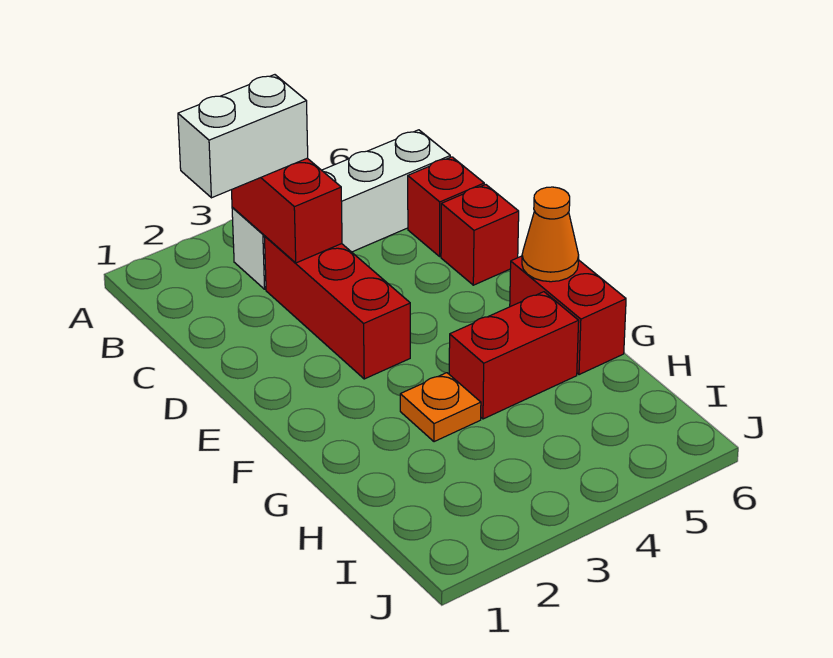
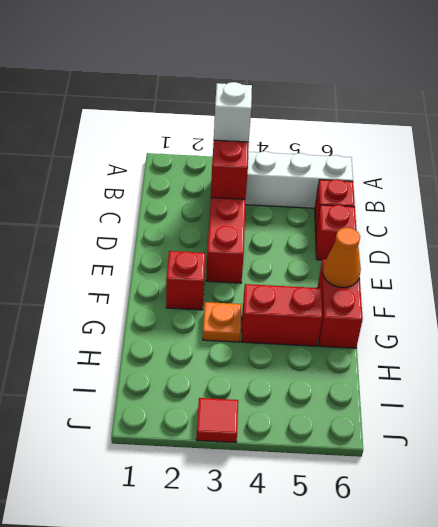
white 1x2 brick [178,75,308,198] -> white 1x1 brick [214,82,252,142]
none -> red 1x1 brick [166,251,205,310]
none -> red 1x1 tile [196,398,238,443]

